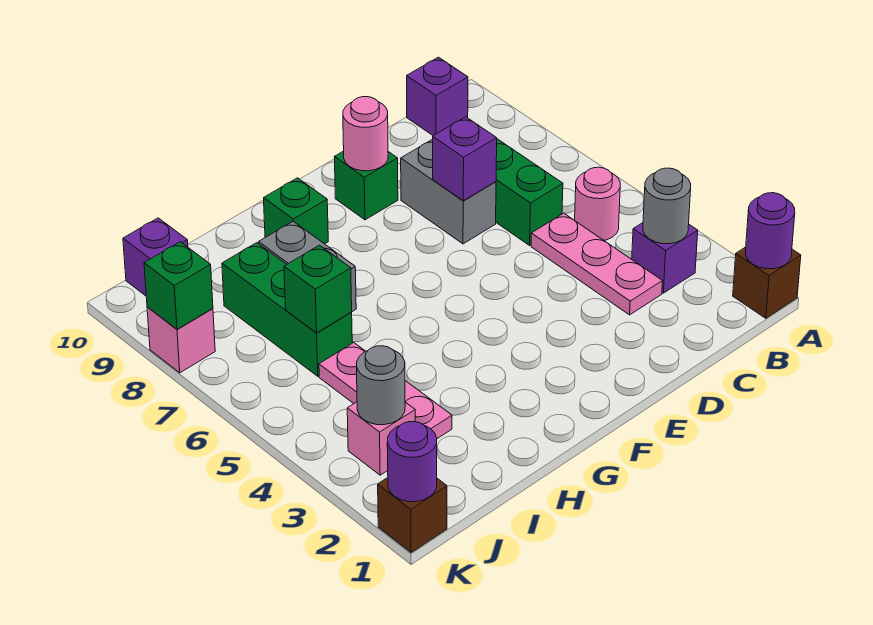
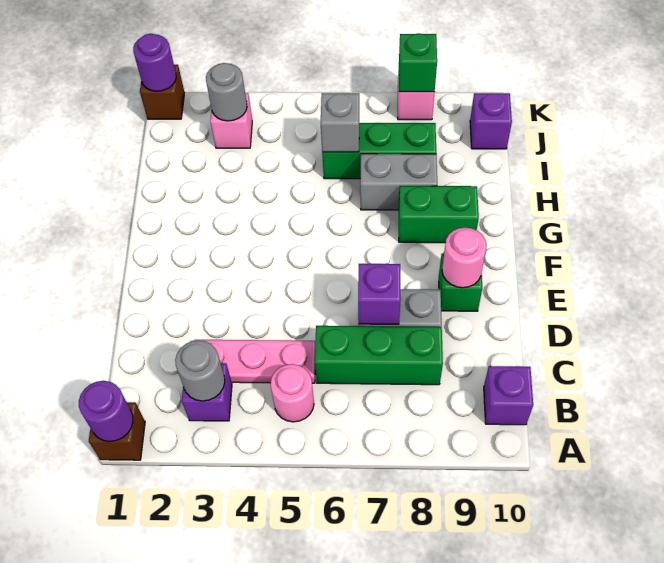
green 1x1 brick [264,178,328,244] -> green 1x2 brick [399,186,479,243]
pink 1x3 plate [319,343,452,439] -> none
green 1x1 brick [284,245,352,333] -> grey 1x1 brick [321,93,359,152]

